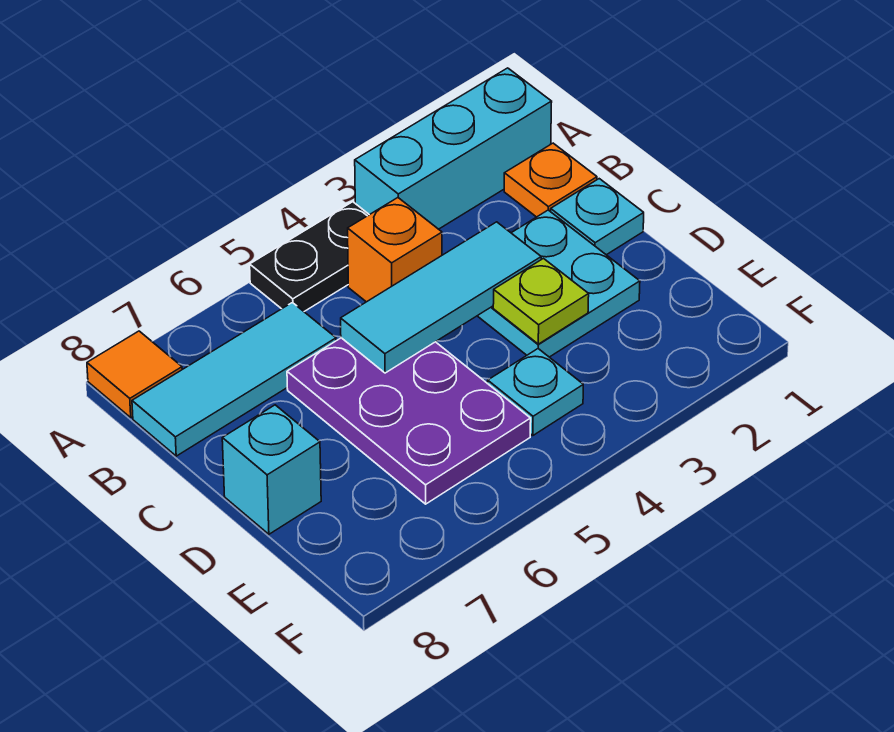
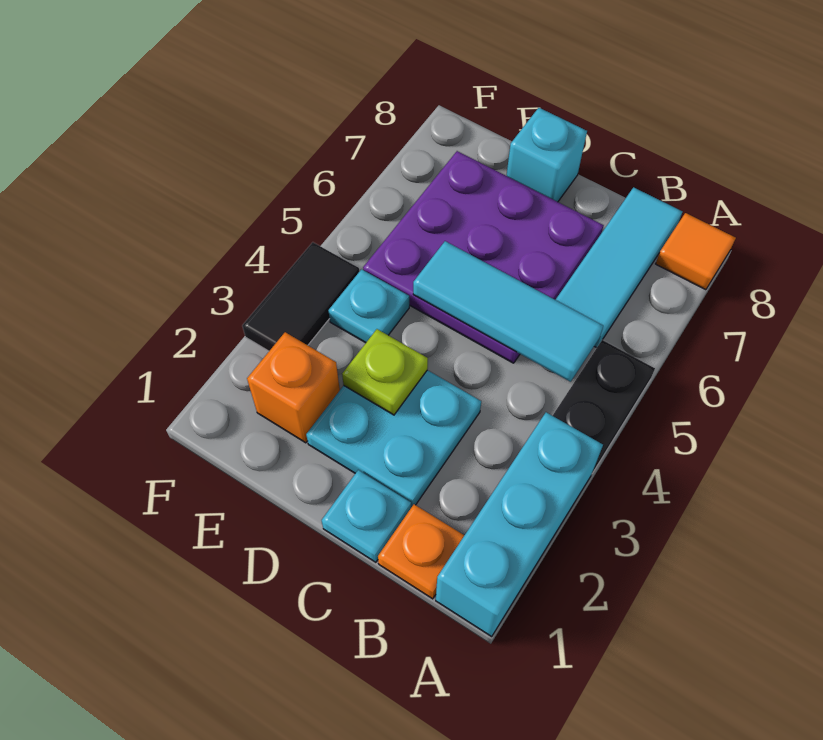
orange 1x1 brick [348,198,442,302] -> orange 1x1 brick moved to [247,332,340,443]
cyan 1x3 tile [341,222,541,373] -> cyan 1x3 tile turned to [413,241,603,382]
purple 2x3 plate [287,338,531,504] -> purple 3x3 plate [363,151,604,363]
none -> black 1x2 tile [242,242,359,351]

